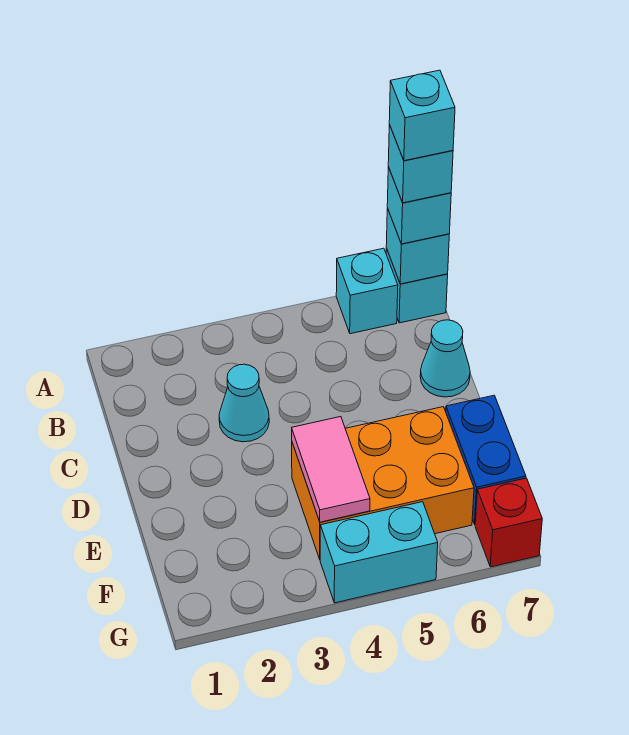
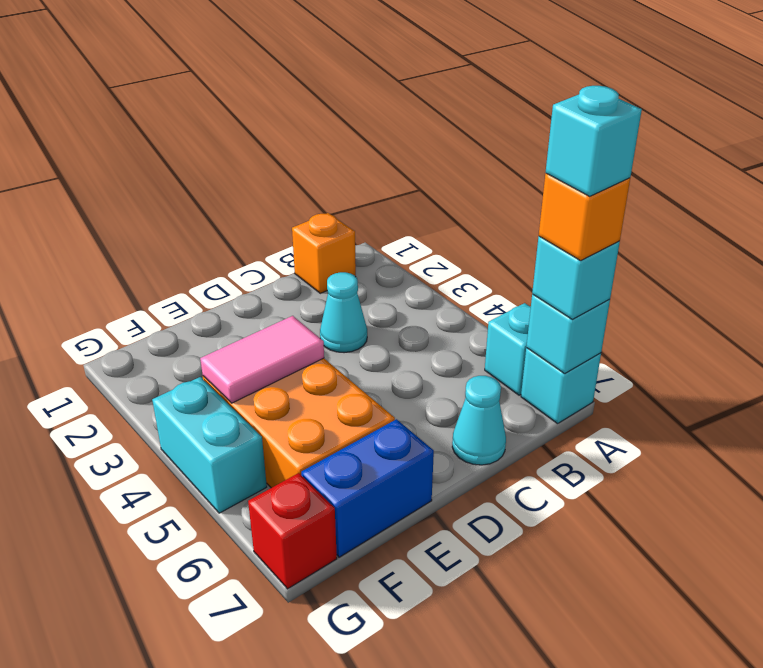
cyan 1x1 brick [388,125,453,203] -> orange 1x1 brick [539,173,630,261]
none -> orange 1x1 brick [292,213,356,293]

